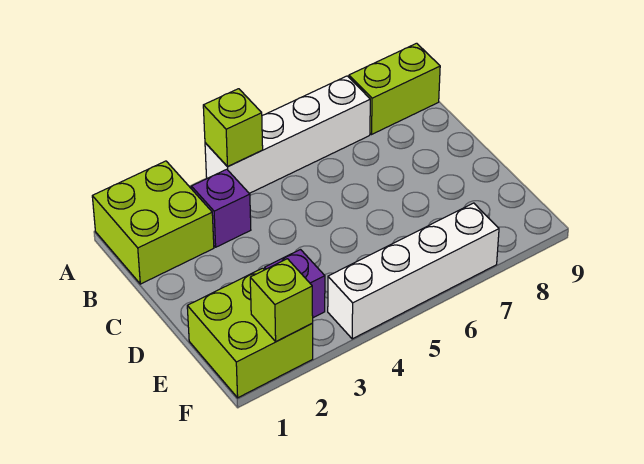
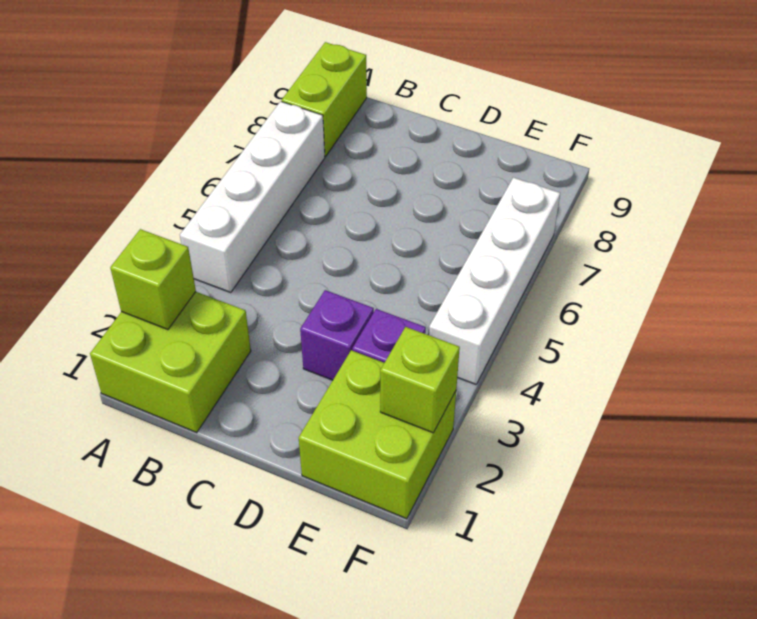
lime 1x1 brick [203,89,263,167] -> lime 1x1 brick moved to [110,229,196,330]
purple 1x1 brick [191,169,251,247] -> purple 1x1 brick moved to [300,290,374,380]

